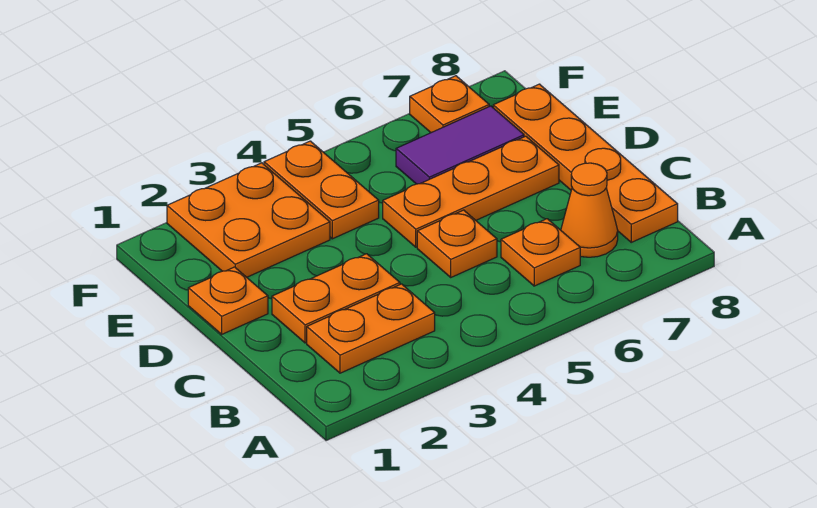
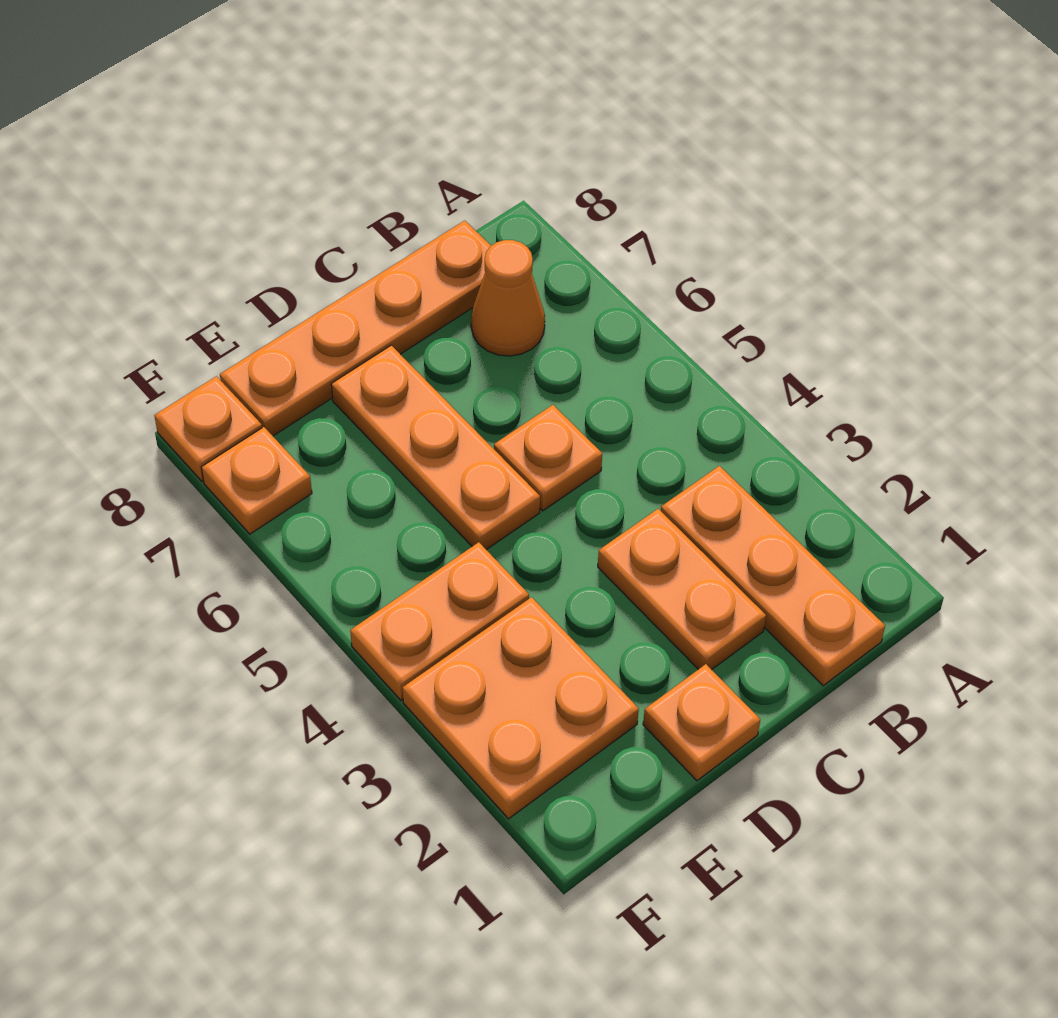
orange 1x2 plate [307,284,435,373] -> orange 1x3 plate [661,466,885,686]
orange 1x1 plate [501,219,580,286] -> orange 1x1 plate moved to [154,376,262,481]
purple 1x2 tile [396,106,524,184] -> none

